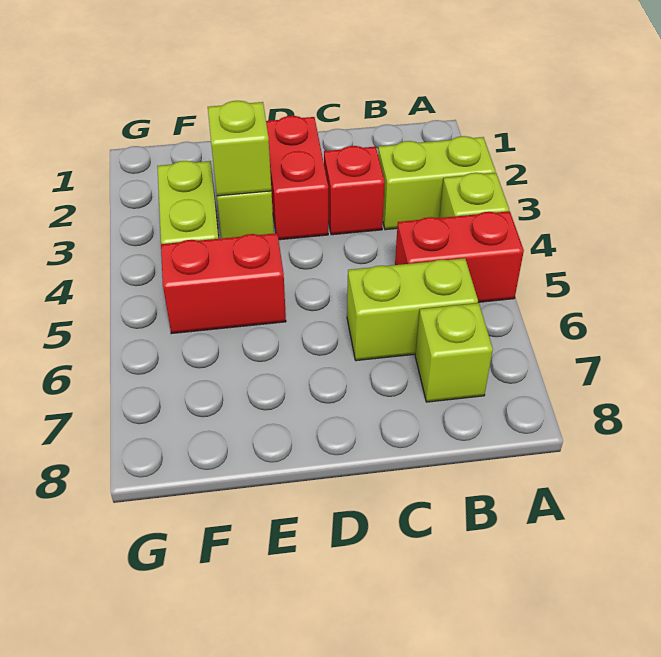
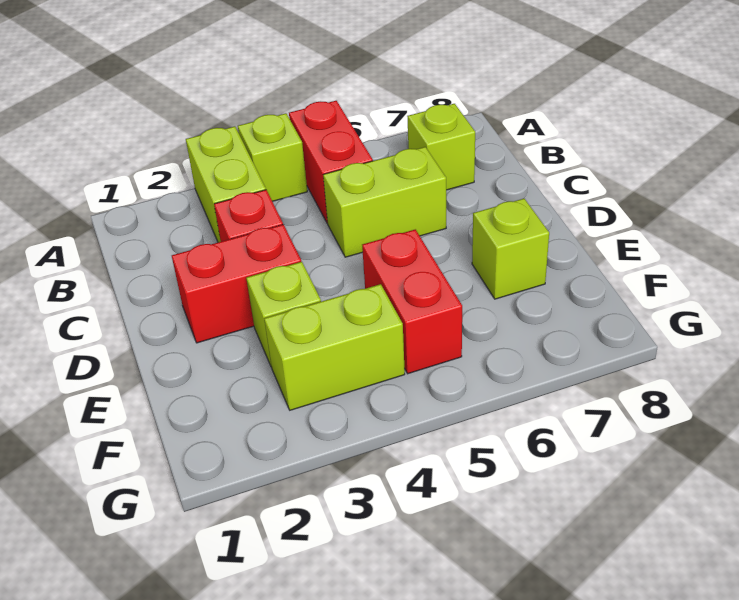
lime 1x2 brick [347,258,478,361] -> lime 1x2 brick turned to [323,147,446,257]
lime 1x1 brick [208,101,271,196] -> lime 1x1 brick moved to [472,199,549,299]

